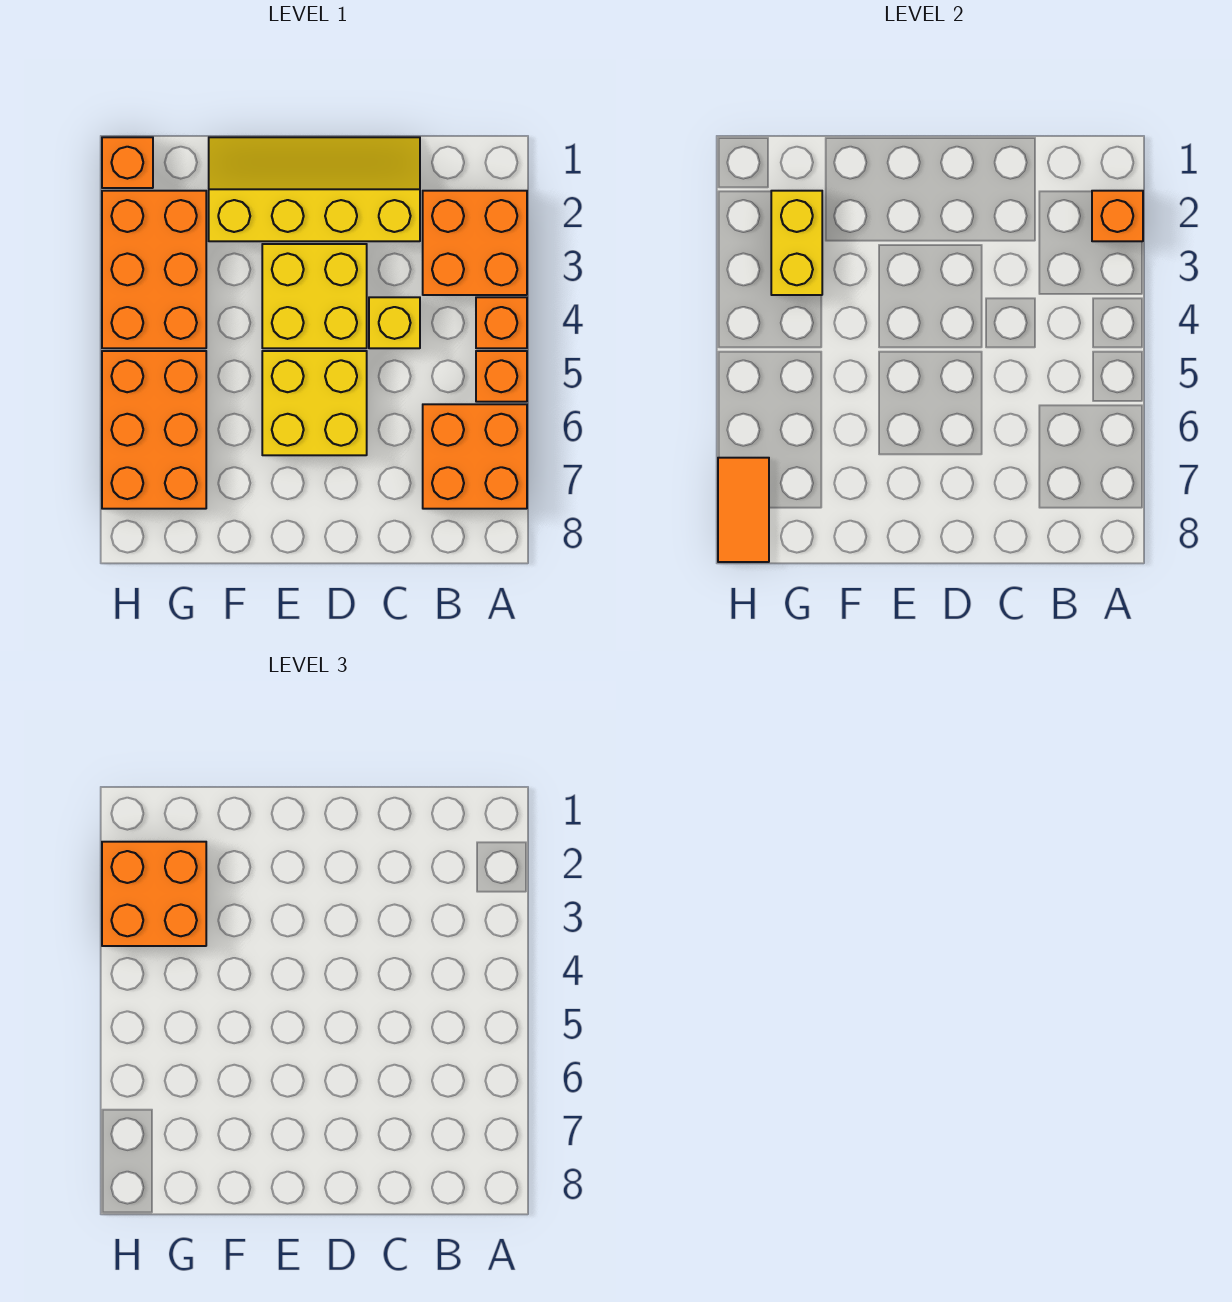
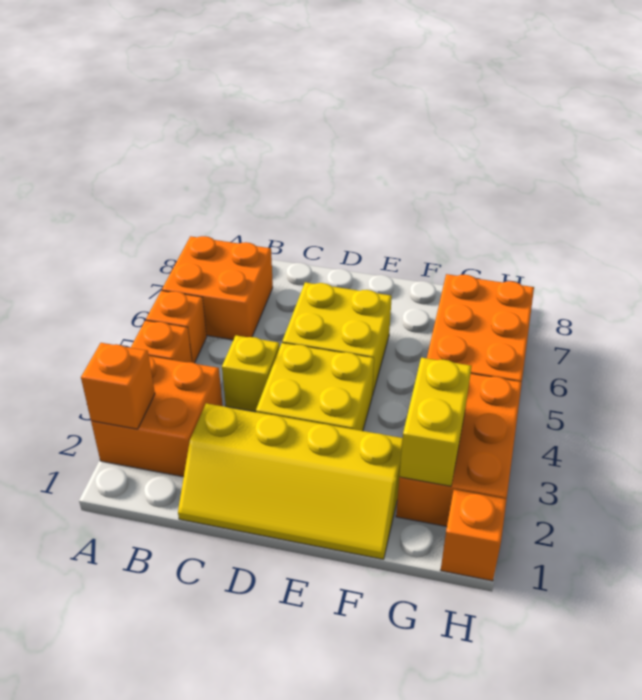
orange 2x2 brick [102,842,206,946] -> none
orange 1x2 tile [718,458,769,562] -> none

